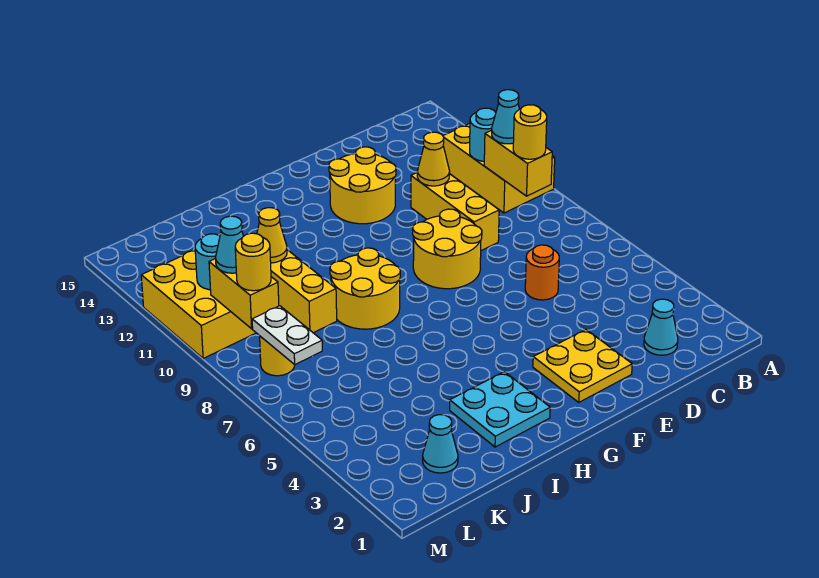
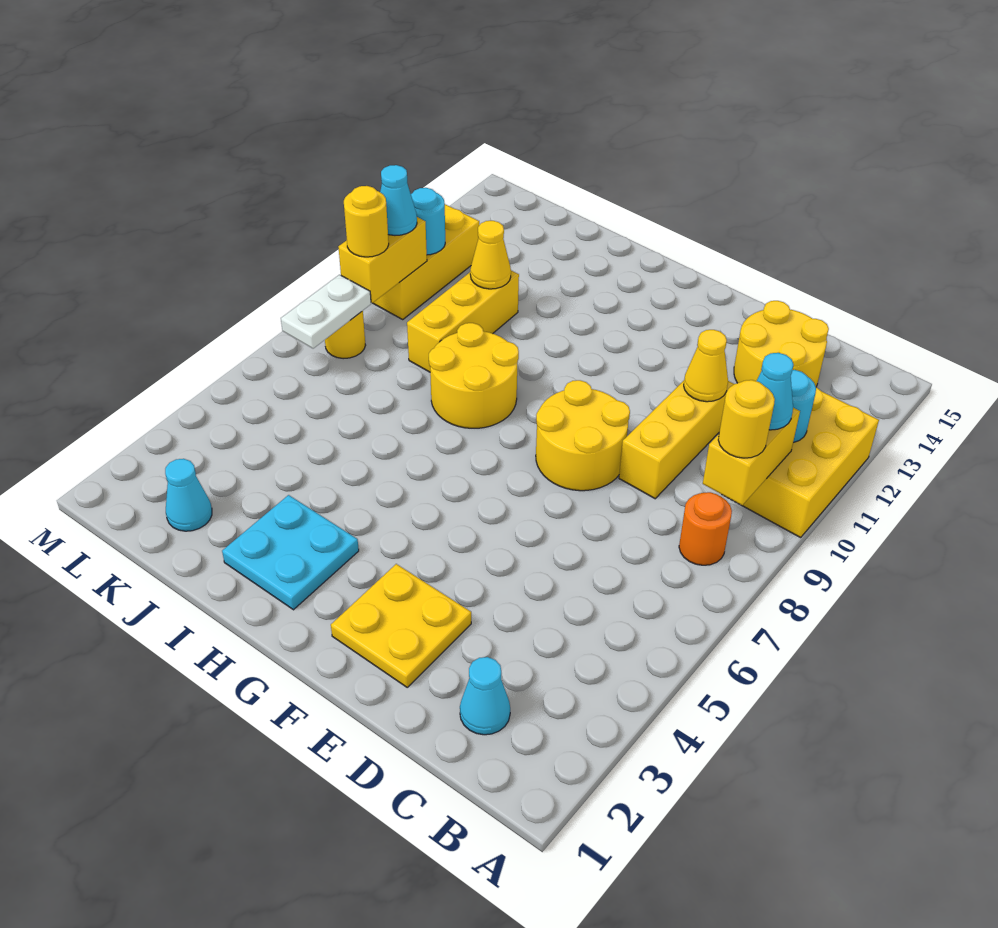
orange 1x1 round brick [525,245,559,300] -> orange 1x1 round brick moved to [679,492,732,565]
yellow 2x2 round brick [329,147,396,224] -> yellow 2x2 round brick moved to [734,301,829,387]

